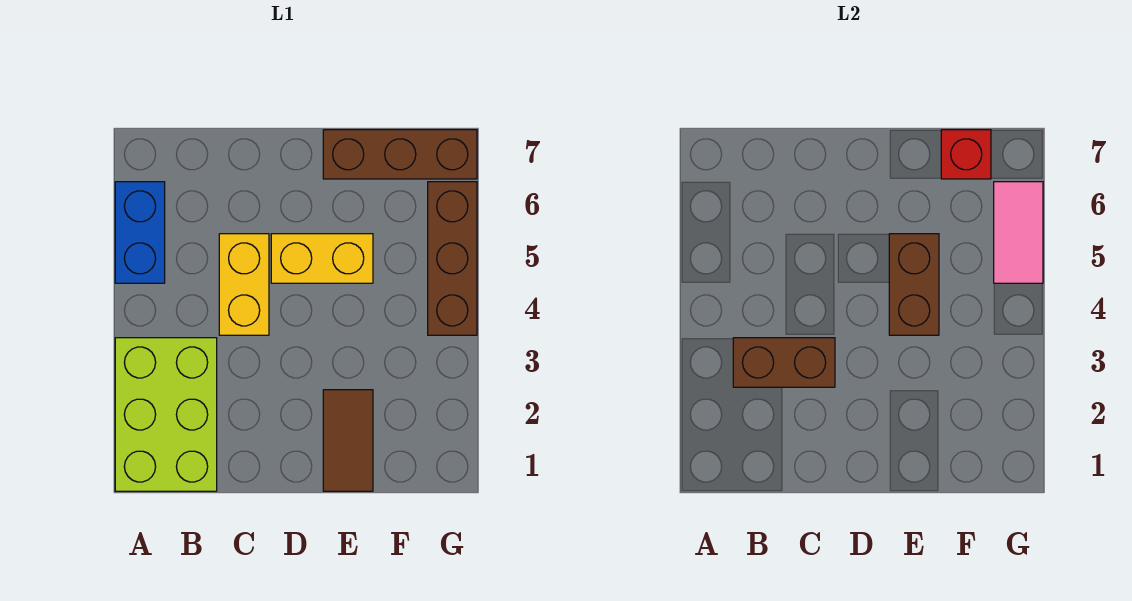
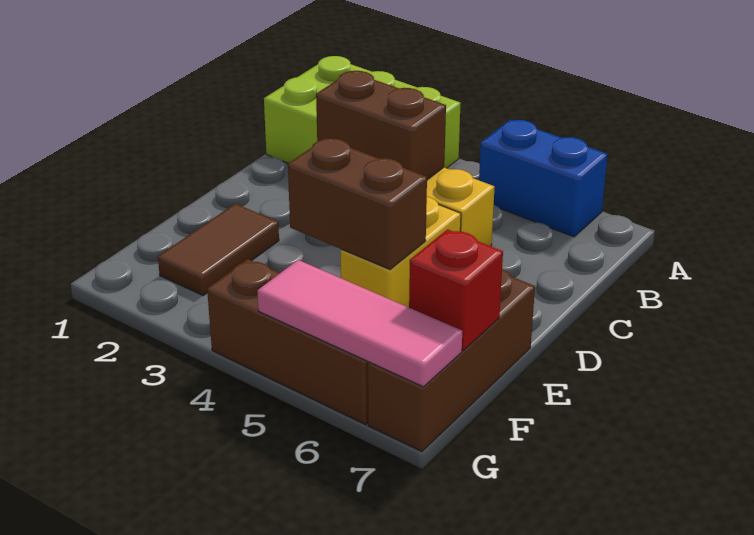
brown 1x2 brick [733,338,835,387] -> brown 1x2 brick turned to [316,71,446,180]
brown 1x2 tile [323,390,373,491] -> brown 1x2 tile turned to [158,204,279,295]
pink 1x2 tile [994,182,1043,283] -> pink 1x3 tile [257,260,462,387]

